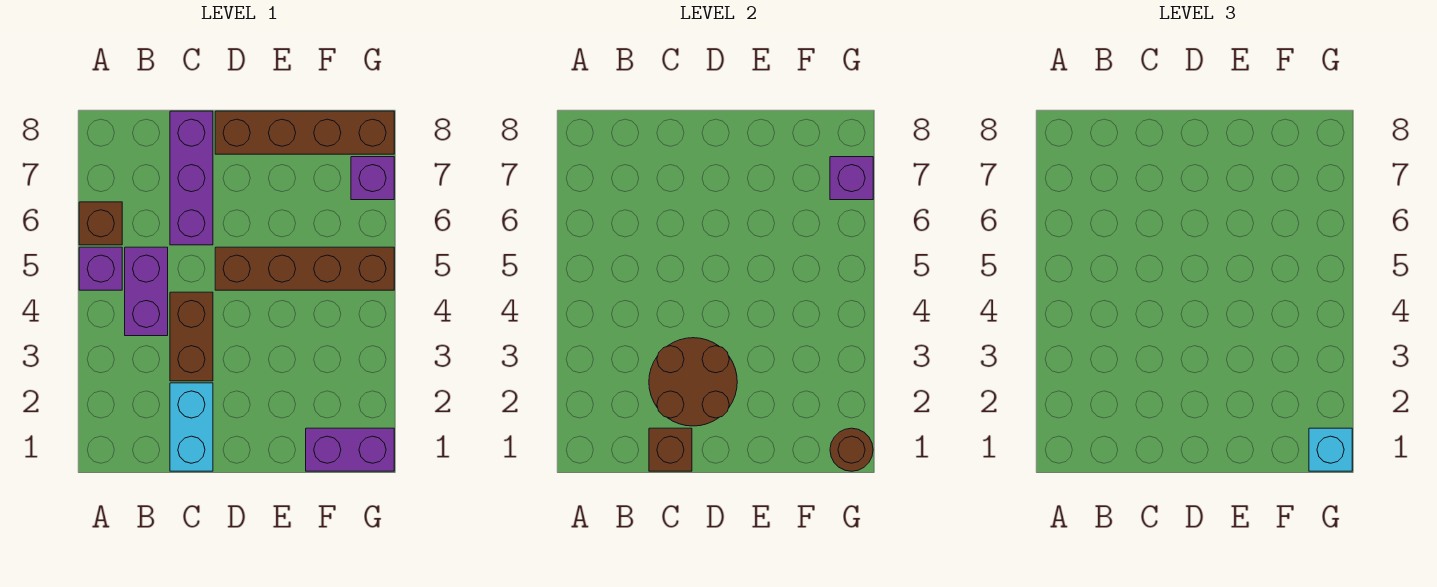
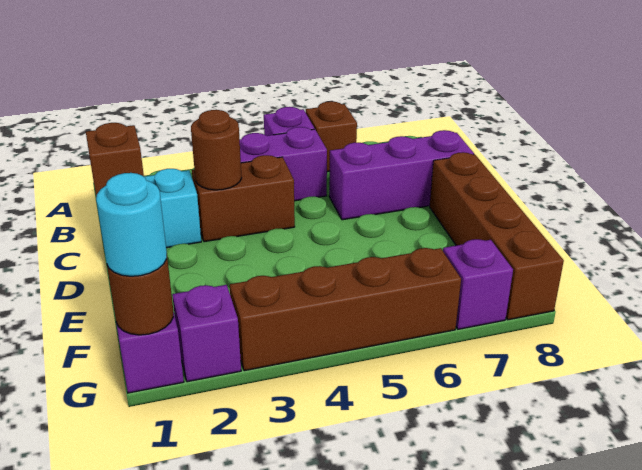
brown 2x2 round brick [649,338,737,426] -> brown 1x1 round brick [191,110,242,190]
brown 1x4 brick [215,247,394,290] -> brown 1x4 brick turned to [230,248,461,371]
cyan 1x1 brick [1309,428,1352,471] -> cyan 1x1 round brick [96,173,167,276]
purple 1x1 brick [830,157,873,200] -> purple 1x1 brick moved to [172,285,241,382]

